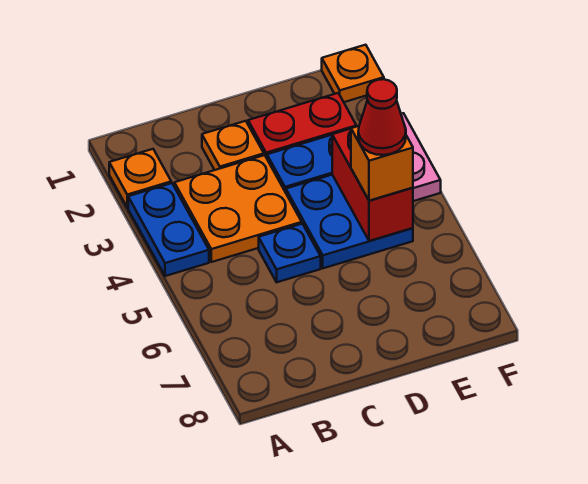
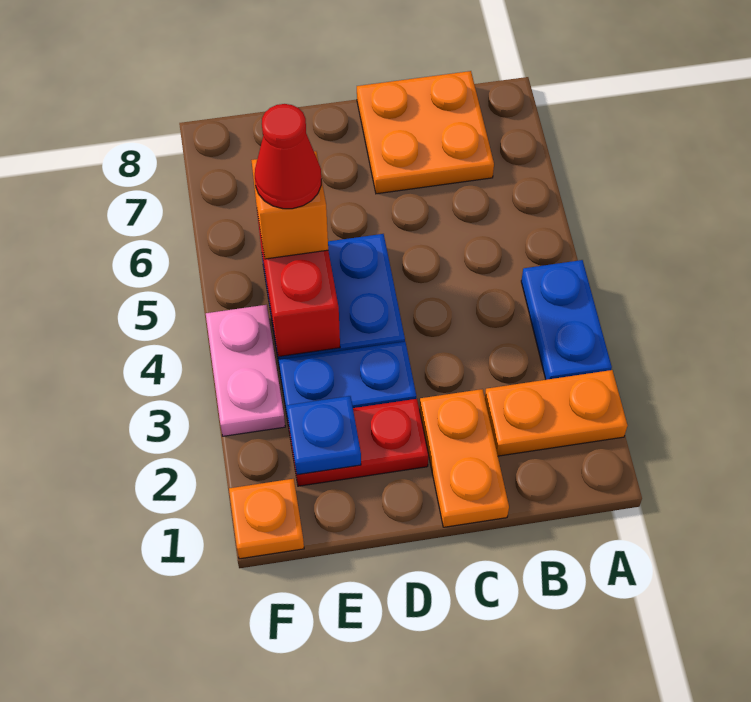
orange 1x1 plate [109,149,171,208] -> orange 1x2 plate [485,370,628,456]
orange 2x2 plate [174,155,302,262] -> orange 2x2 plate moved to [357,71,494,194]
orange 1x1 plate [202,121,264,170] -> orange 1x2 plate [420,389,509,527]
blue 1x1 plate [259,224,321,282] -> blue 1x1 plate moved to [287,396,361,475]

